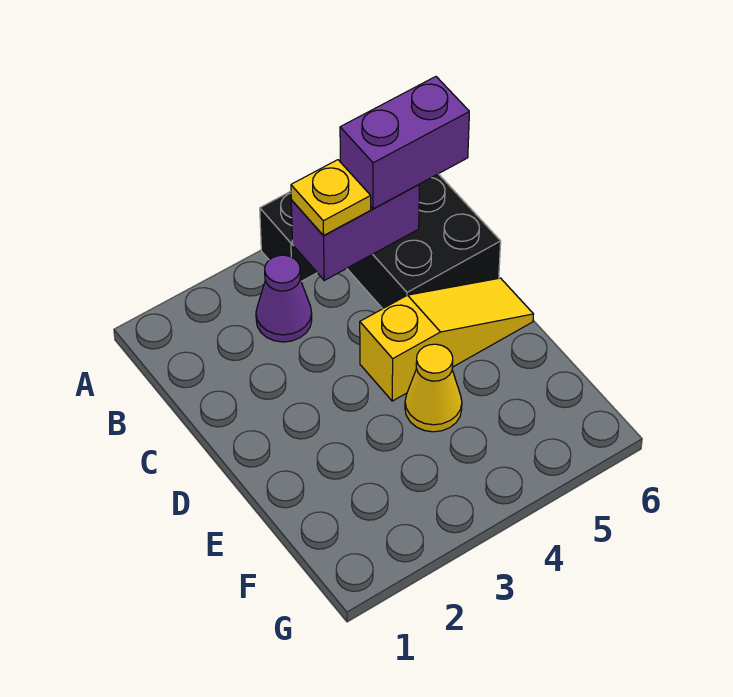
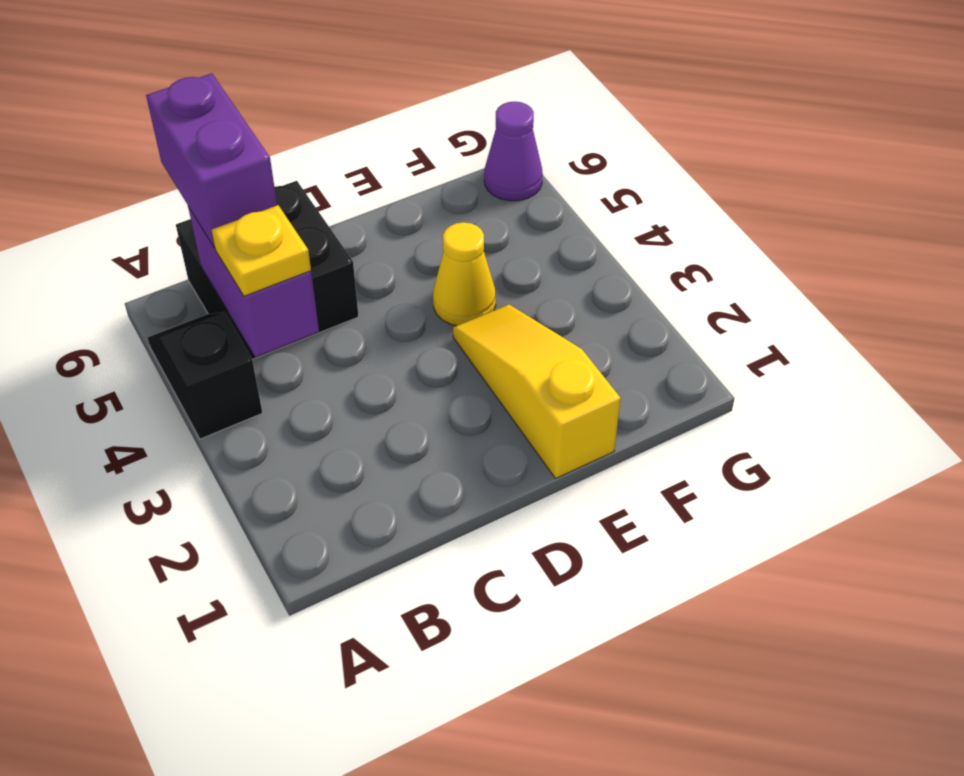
purple 1x1 cone [256,255,312,342] -> purple 1x1 cone moved to [484,101,543,201]
yellow 1x3 slope [360,278,534,401] -> yellow 1x3 slope moved to [453,305,621,478]

